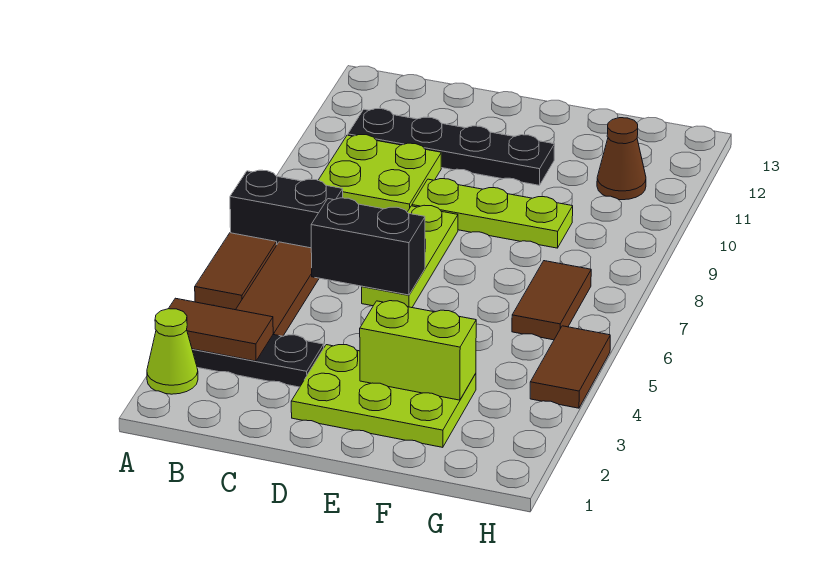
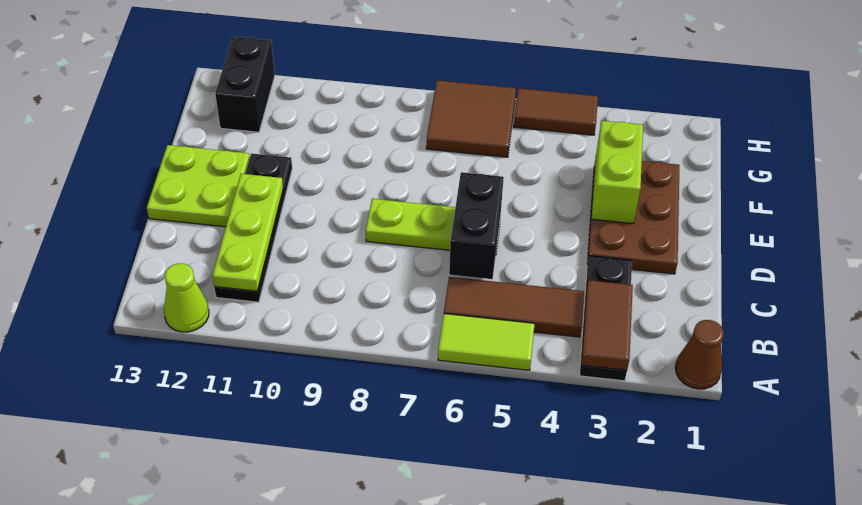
lime 1x1 cone [147,309,198,394] -> lime 1x1 cone moved to [164,263,209,332]
brown 1x2 tile [195,233,277,310] -> lime 1x2 tile [438,314,535,370]
black 1x2 brick [230,170,343,248] -> black 1x2 brick moved to [215,37,275,132]
lime 2x2 plate [318,135,441,212] -> lime 2x2 plate moved to [147,145,250,227]
lime 2x3 plate [291,345,476,447] -> brown 2x3 plate [587,159,679,274]
lime 1x3 plate [412,179,573,248] -> lime 1x3 plate moved to [212,174,283,291]
brown 1x2 tile [512,261,591,340] -> brown 2x2 tile [426,80,516,157]
brown 1x1 cone [597,118,646,200] -> brown 1x1 cone moved to [675,320,724,389]

